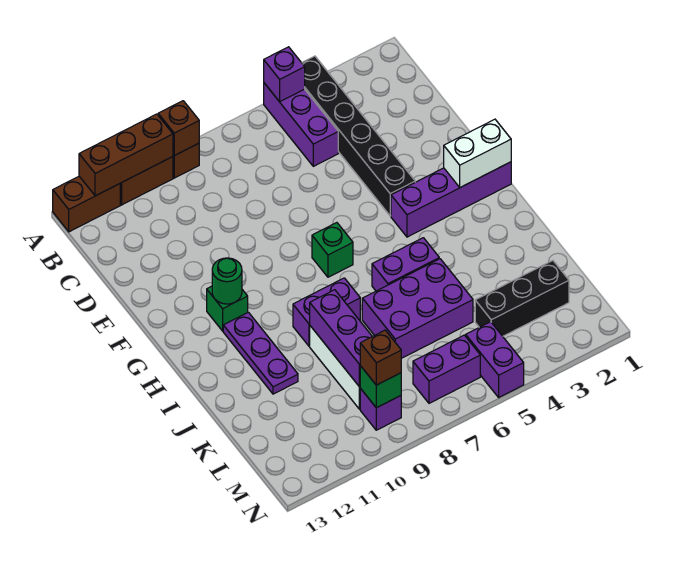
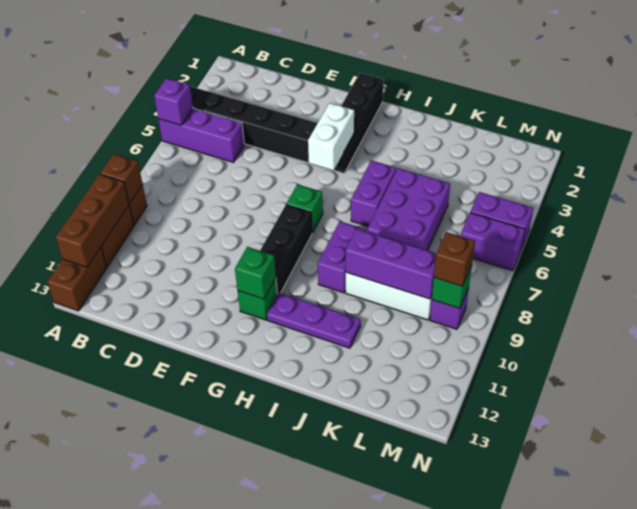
purple 1x4 brick [391,162,511,237] -> black 1x4 brick [334,73,383,173]
white 1x2 brick [444,119,511,187] -> white 1x2 brick moved to [308,103,354,170]
green 1x1 round brick [212,258,242,304] -> green 1x1 brick [235,247,276,299]
black 1x3 brick [475,261,569,336] -> black 1x3 brick moved to [260,205,312,294]
purple 1x2 brick [413,335,480,403] -> purple 1x2 brick turned to [461,213,525,271]

